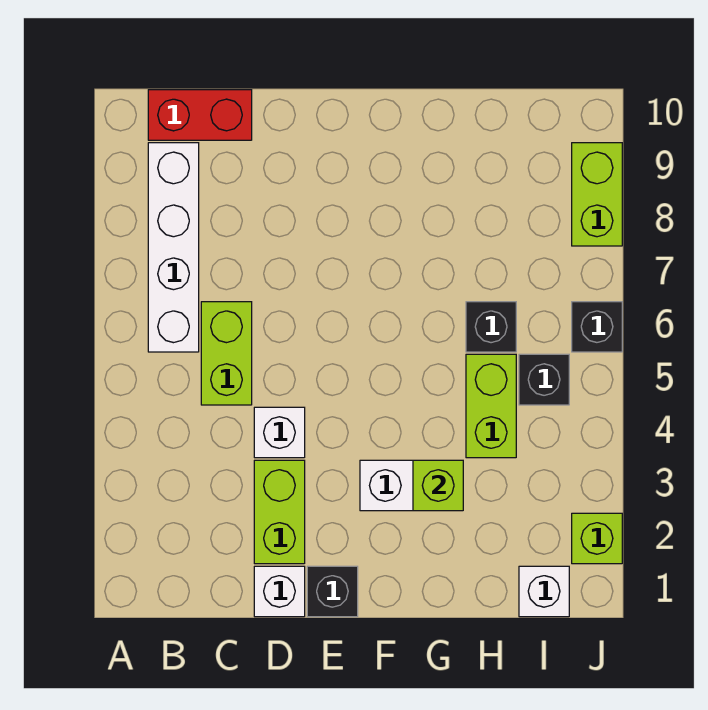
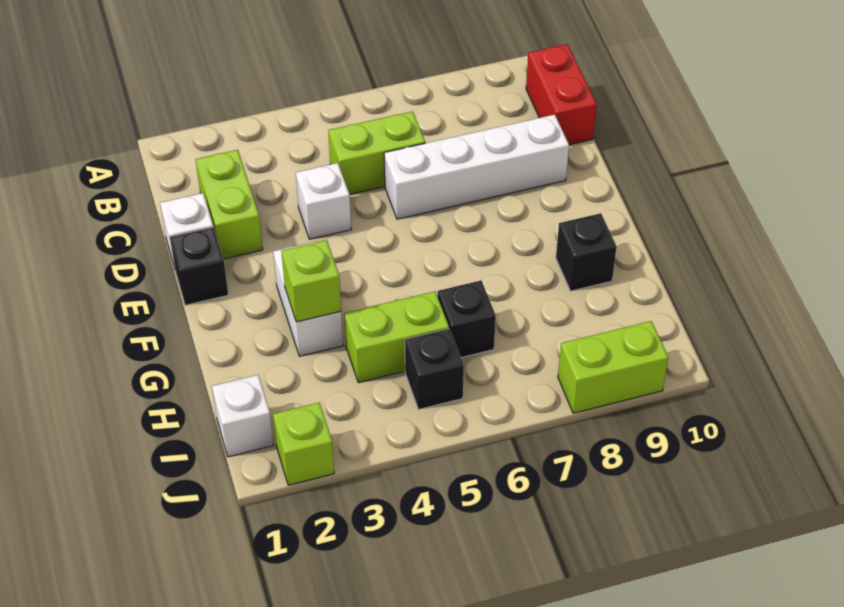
white 1x4 brick [148,143,199,352] -> white 1x4 brick moved to [384,115,569,219]
lime 1x2 brick [254,460,305,564] -> lime 1x2 brick turned to [196,150,263,259]
black 1x1 brick [572,302,622,352] -> black 1x1 brick moved to [556,213,617,291]

